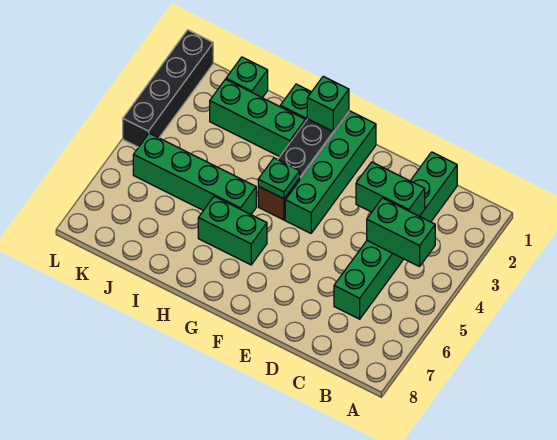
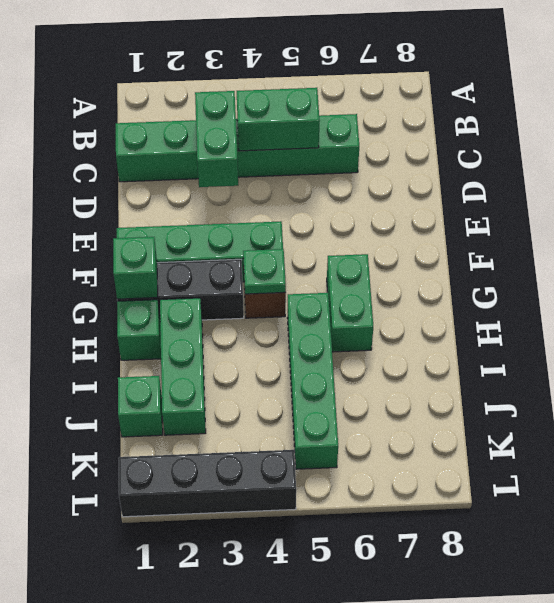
green 1x2 brick [367,198,435,267] -> green 1x2 brick turned to [237,88,320,151]

